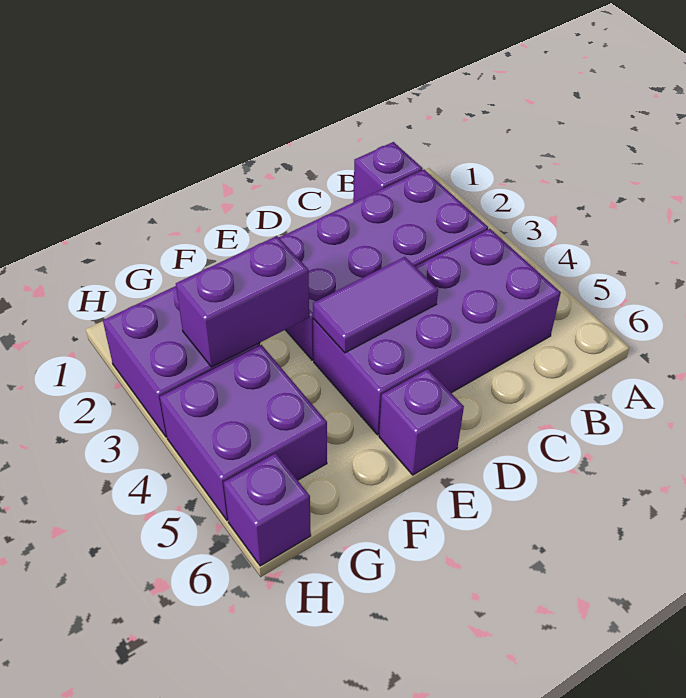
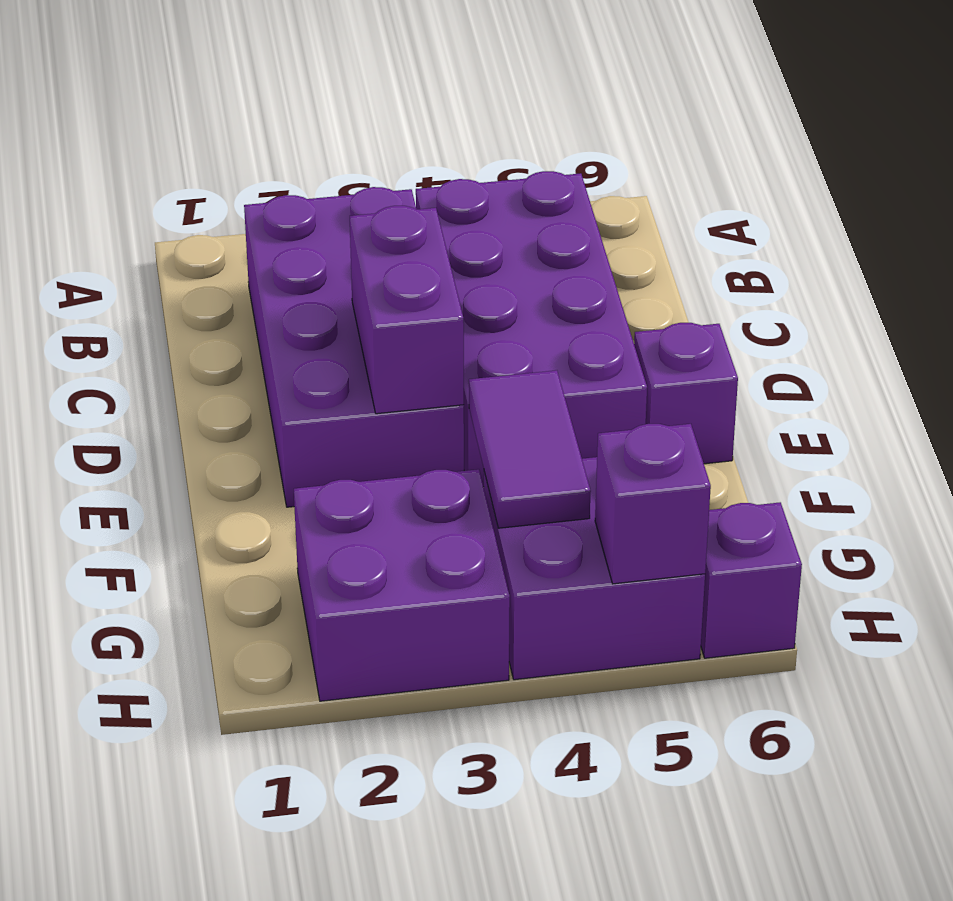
purple 1x1 brick [353,142,423,202] -> purple 1x1 brick moved to [595,424,711,584]
purple 1x2 tile [313,257,438,353] -> purple 1x2 tile moved to [469,370,591,528]
purple 1x2 brick [176,236,309,367] -> purple 1x2 brick moved to [350,206,464,414]

